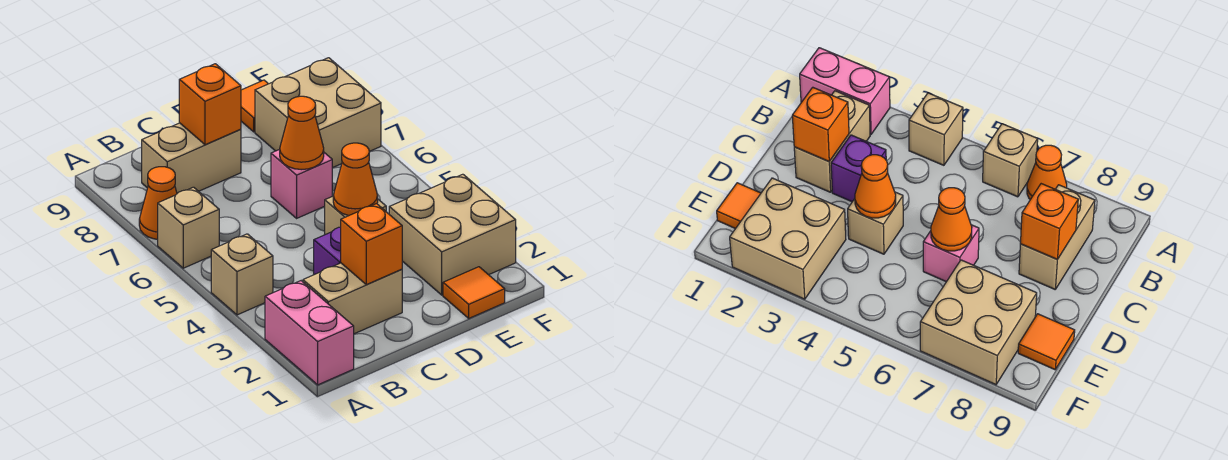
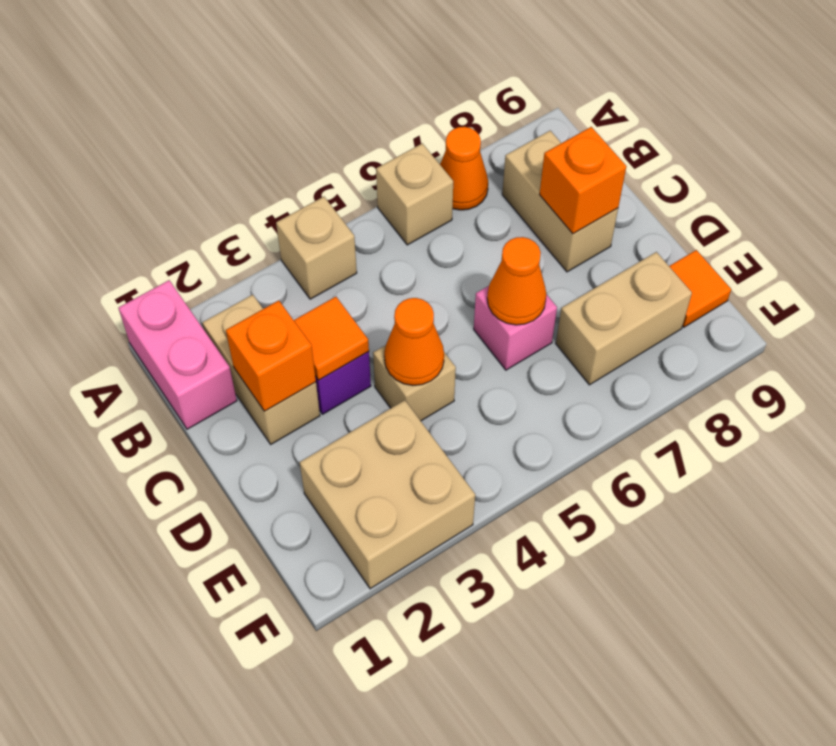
pink 1x2 brick [265,281,354,385] -> pink 1x2 brick turned to [119,280,237,429]
orange 1x1 tile [443,267,505,318] -> orange 1x1 tile moved to [294,297,369,380]
tan 2x2 brick [255,58,381,168] -> tan 1x2 brick [556,252,692,385]

